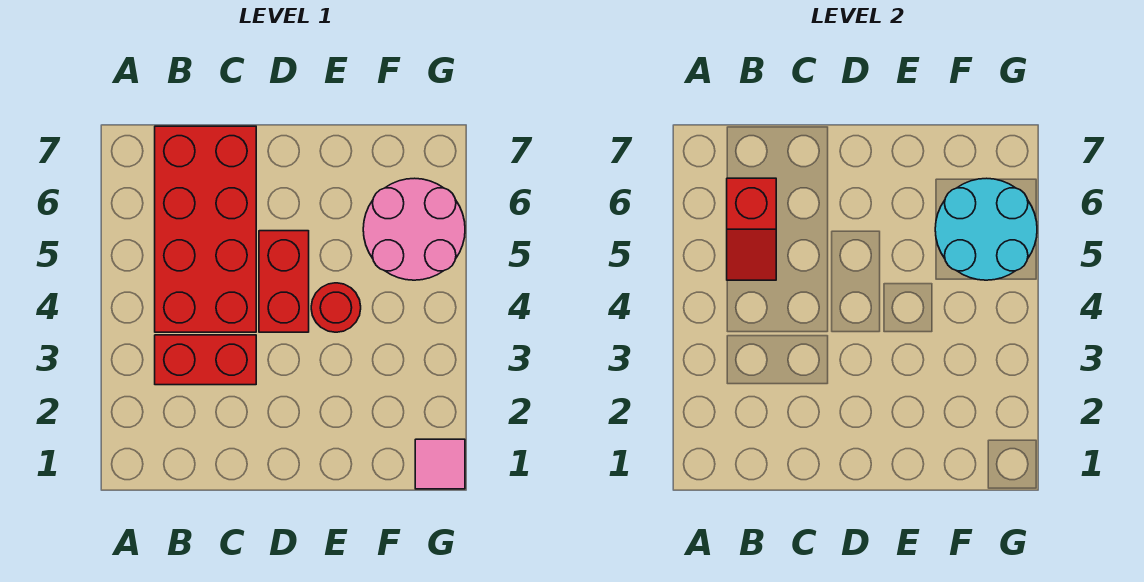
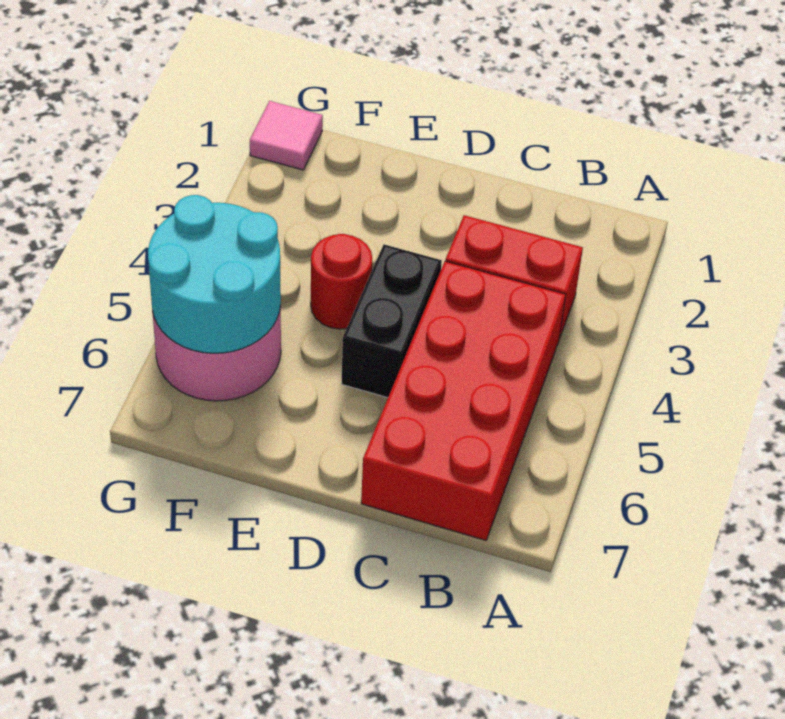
red 1x2 slope [727,178,776,280] -> none
red 1x2 brick [259,231,309,332] -> black 1x2 brick [342,244,442,398]

